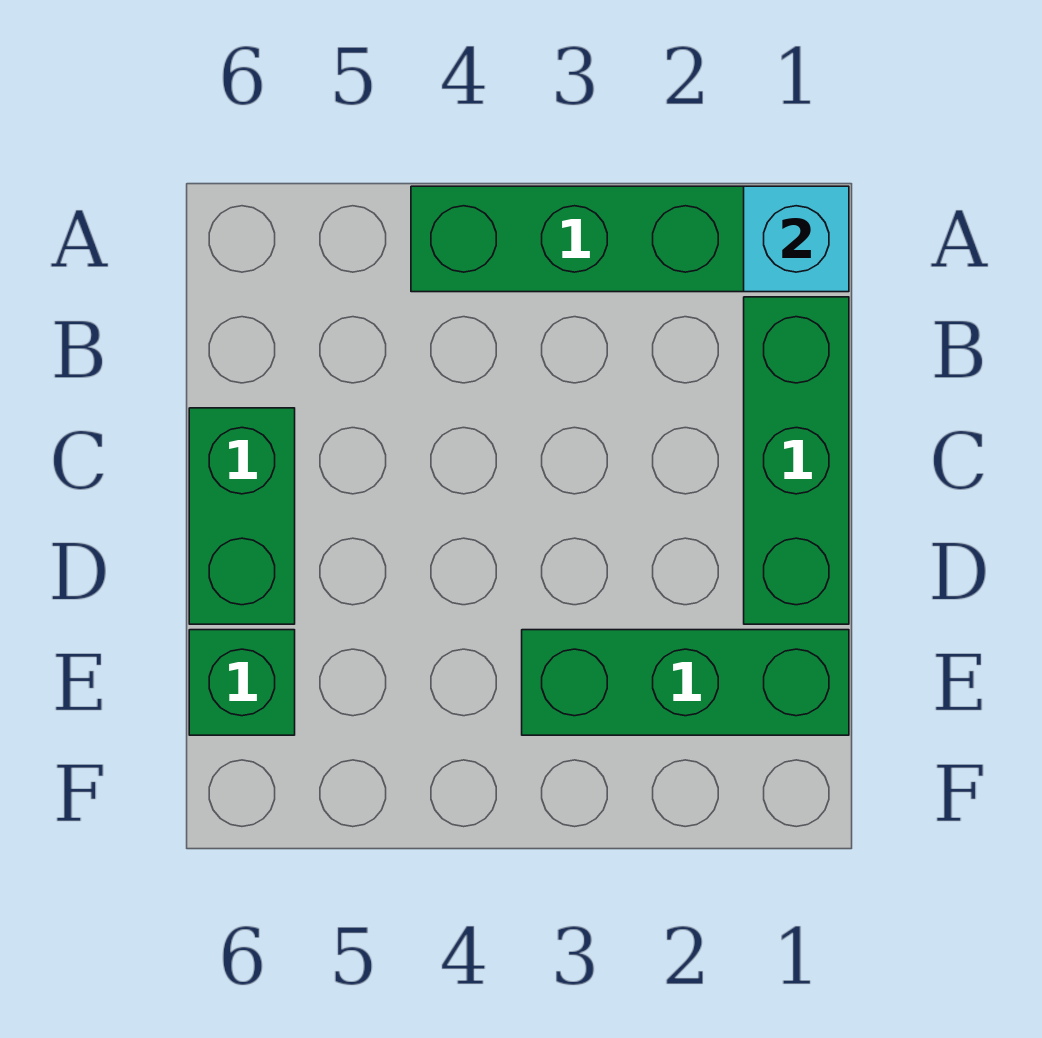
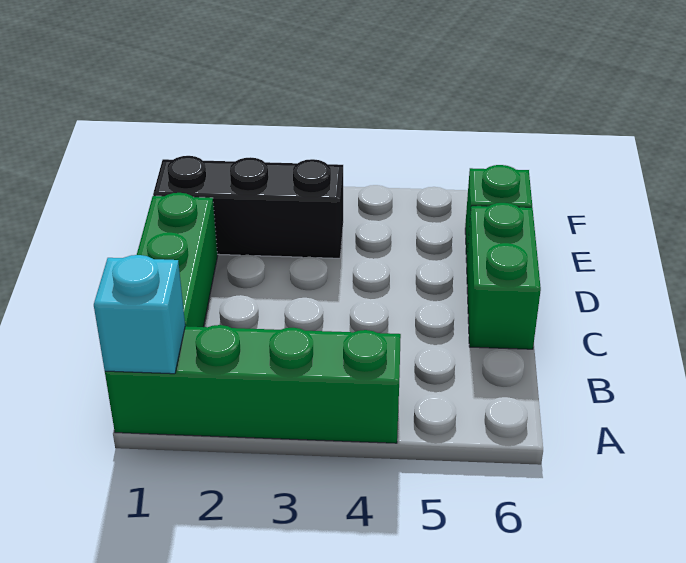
green 1x3 brick [522,630,849,735] -> black 1x3 brick [153,156,343,258]

